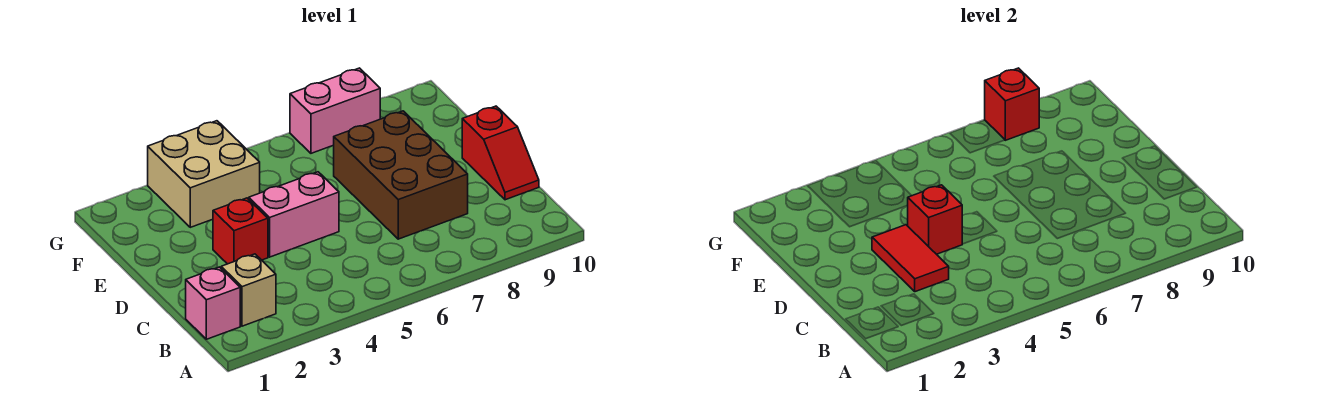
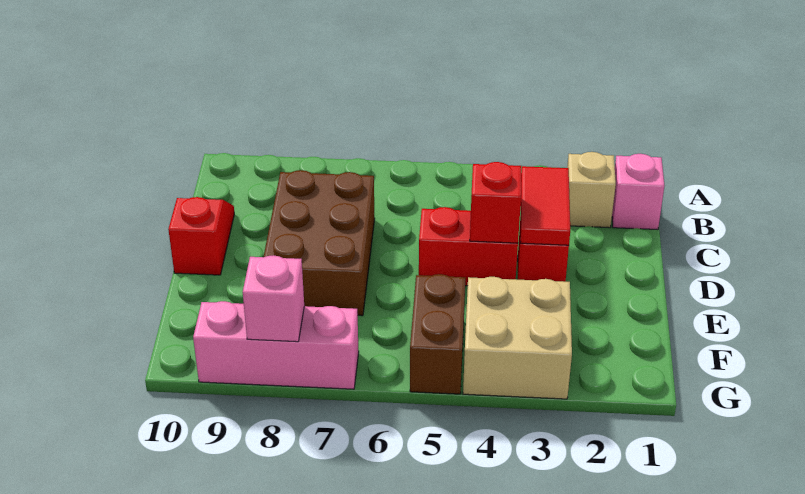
pink 1x2 brick [249,172,339,257] -> red 1x2 brick [419,207,518,286]
none -> brown 1x2 brick [410,274,465,394]
pink 1x2 brick [290,68,380,153] -> pink 1x3 brick [193,301,359,389]
red 1x1 brick [985,68,1039,140] -> pink 1x1 brick [243,255,304,342]

